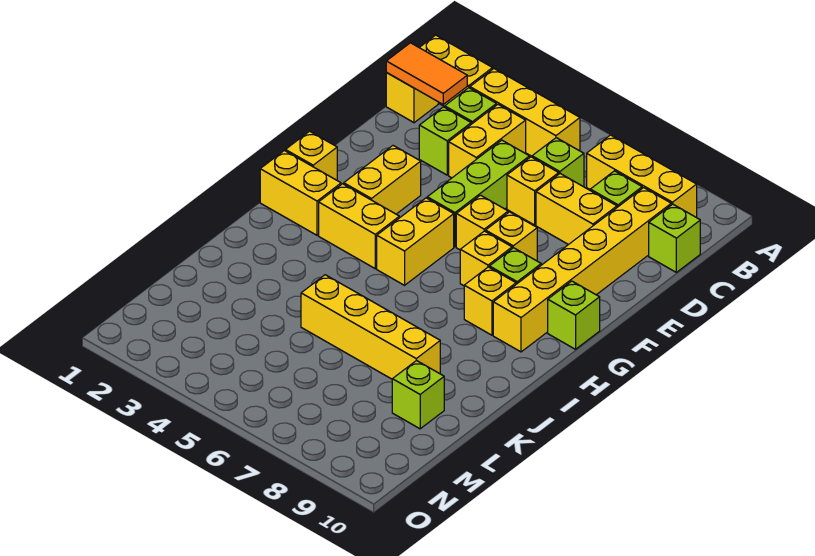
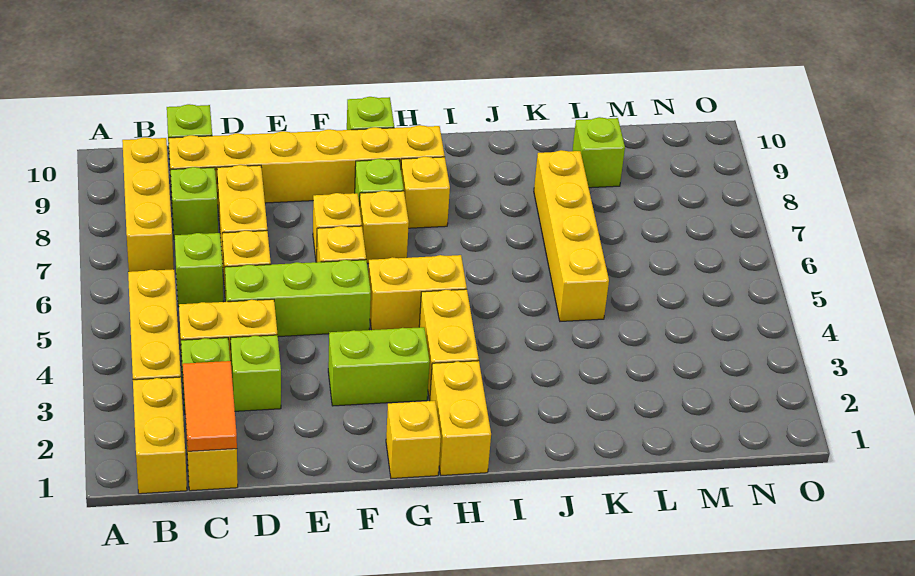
yellow 1x2 brick [344,146,421,214] -> lime 1x2 brick [328,327,430,406]

